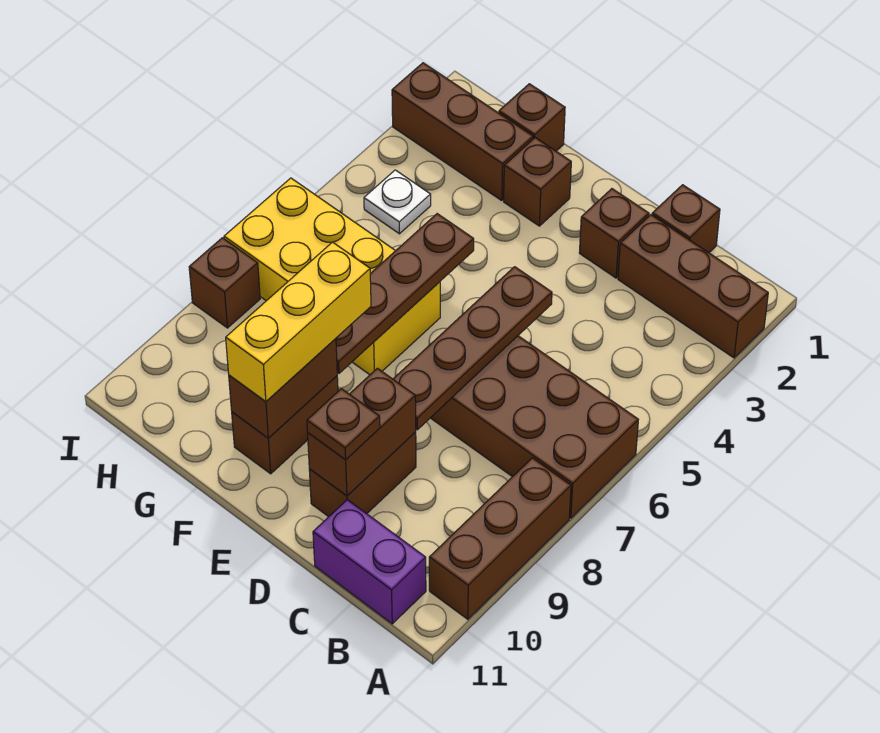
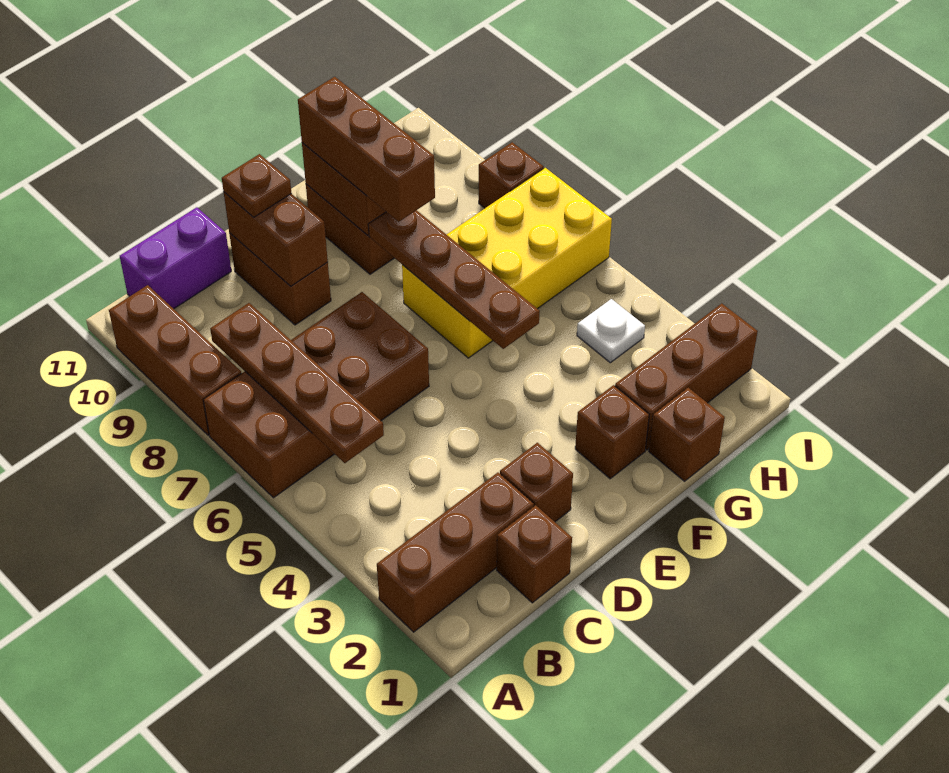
brown 1x4 plate [393,267,552,430] -> brown 1x4 plate moved to [210,303,384,463]
yellow 1x3 brick [226,242,371,402] -> brown 1x3 brick [298,77,435,222]

